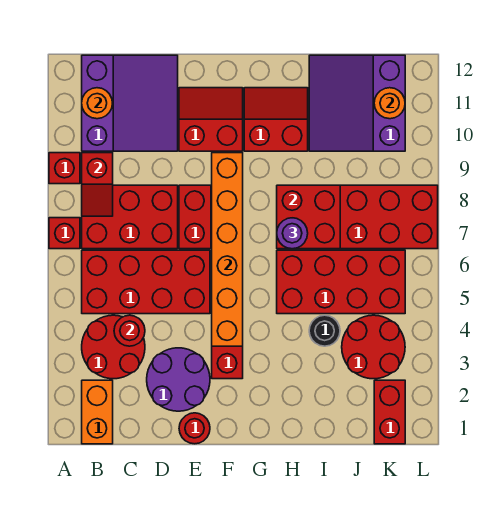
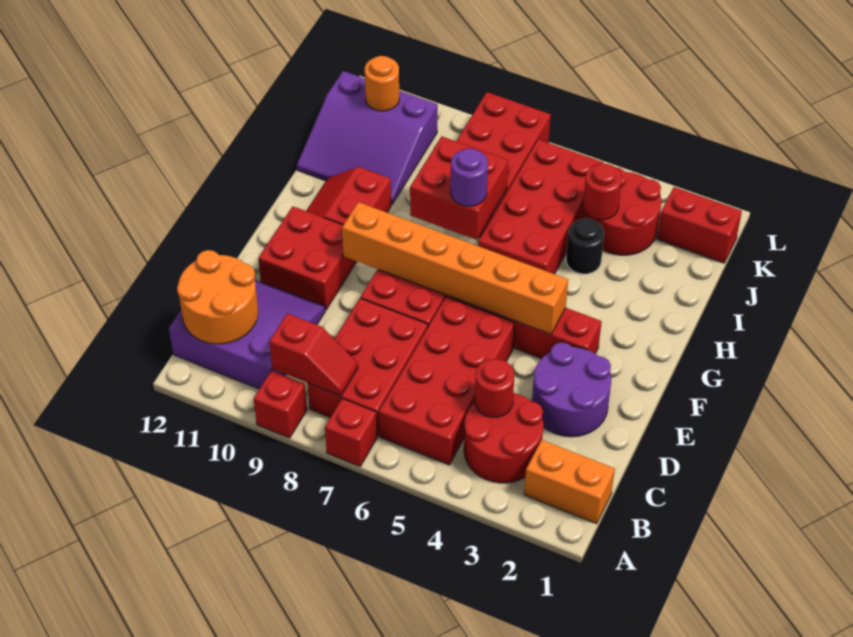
orange 1x1 round brick [82,88,112,119] -> orange 2x2 round brick [177,250,258,344]
red 1x1 round brick [179,413,210,444] -> red 1x1 round brick moved to [583,163,622,220]
red 2x2 slope [179,88,243,151] -> red 2x2 brick [258,206,357,310]

